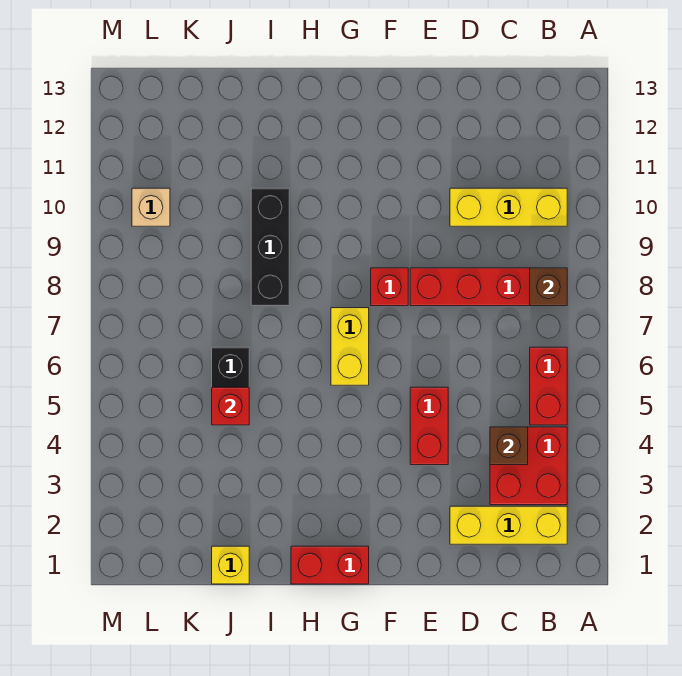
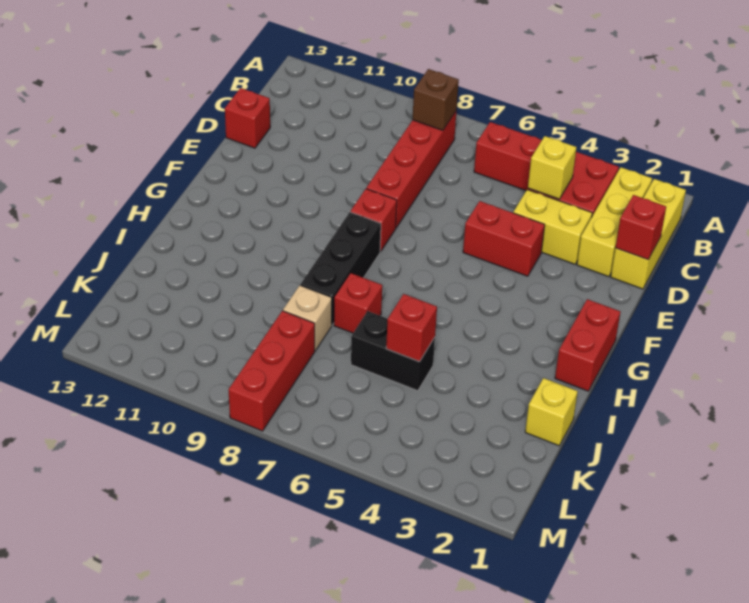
yellow 1x3 brick [450,188,567,226] -> yellow 1x3 brick moved to [611,179,686,289]
brown 1x1 brick [490,427,528,465] -> yellow 1x1 brick [528,136,577,199]
none -> red 1x1 brick [615,195,666,260]
none -> red 1x1 brick [225,88,270,148]
yellow 1x2 brick [331,308,369,385] -> yellow 1x2 brick moved to [513,190,592,264]
none -> red 1x1 brick [334,273,382,333]
black 1x3 brick [251,188,289,306] -> black 1x3 brick turned to [301,212,381,325]
none -> red 1x3 brick [228,311,315,431]
tan 1x1 brick [132,188,170,226] -> tan 1x1 brick moved to [283,285,332,351]

